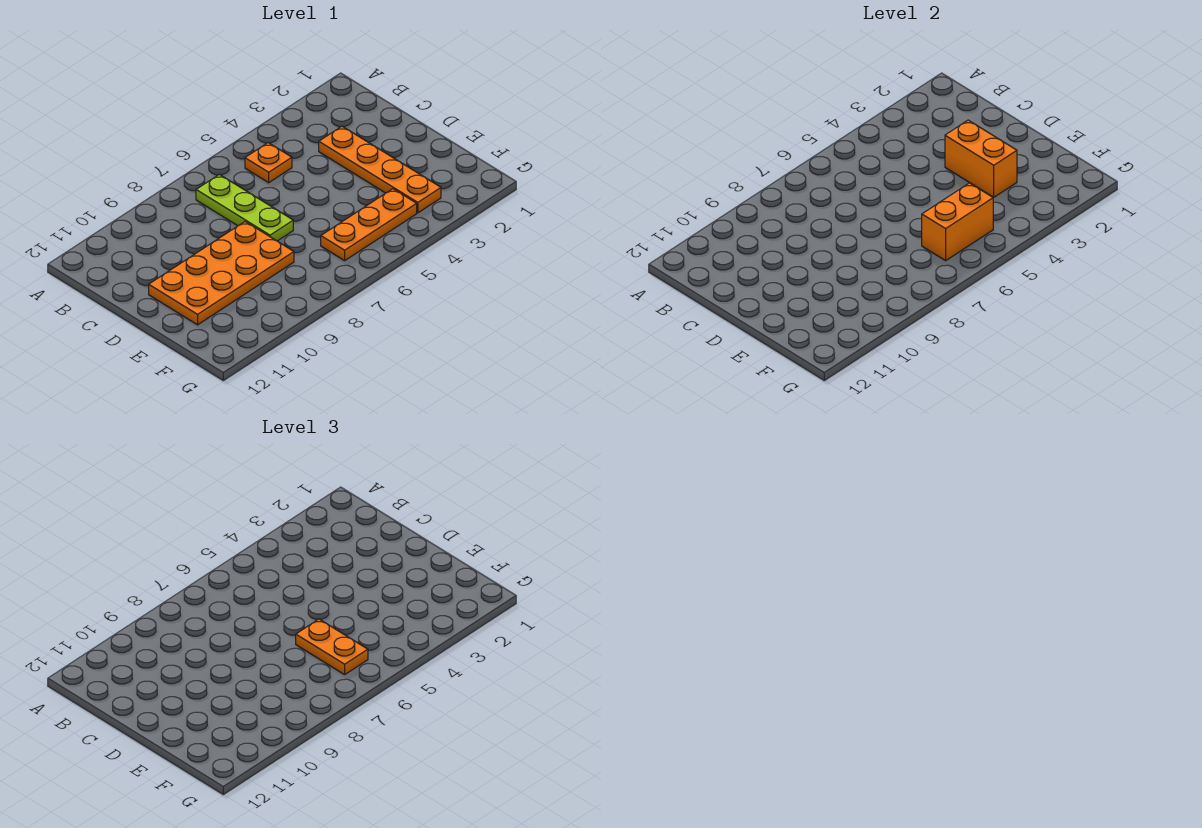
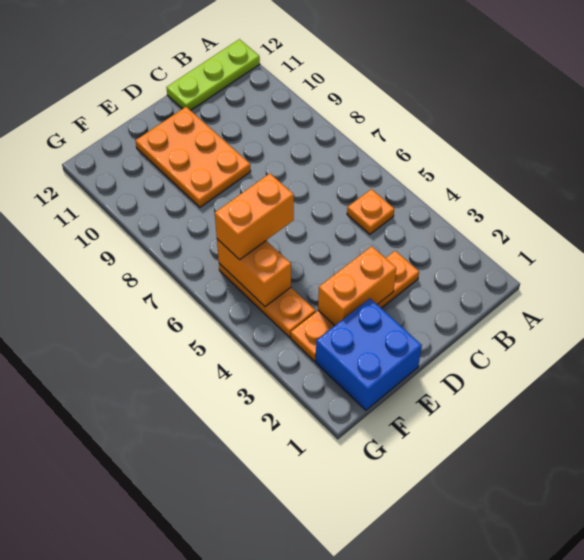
lime 1x3 plate [196,174,293,241] -> lime 1x3 plate moved to [166,39,260,110]
orange 2x4 plate [149,222,294,325] -> orange 2x3 plate [136,107,251,207]
none -> blue 2x2 brick [316,299,422,410]
orange 1x2 plate [296,619,368,675] -> orange 1x2 brick [215,173,294,260]

